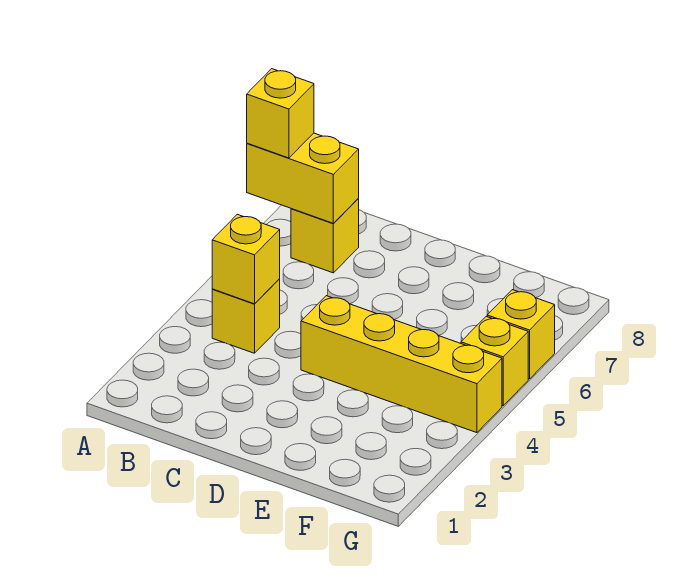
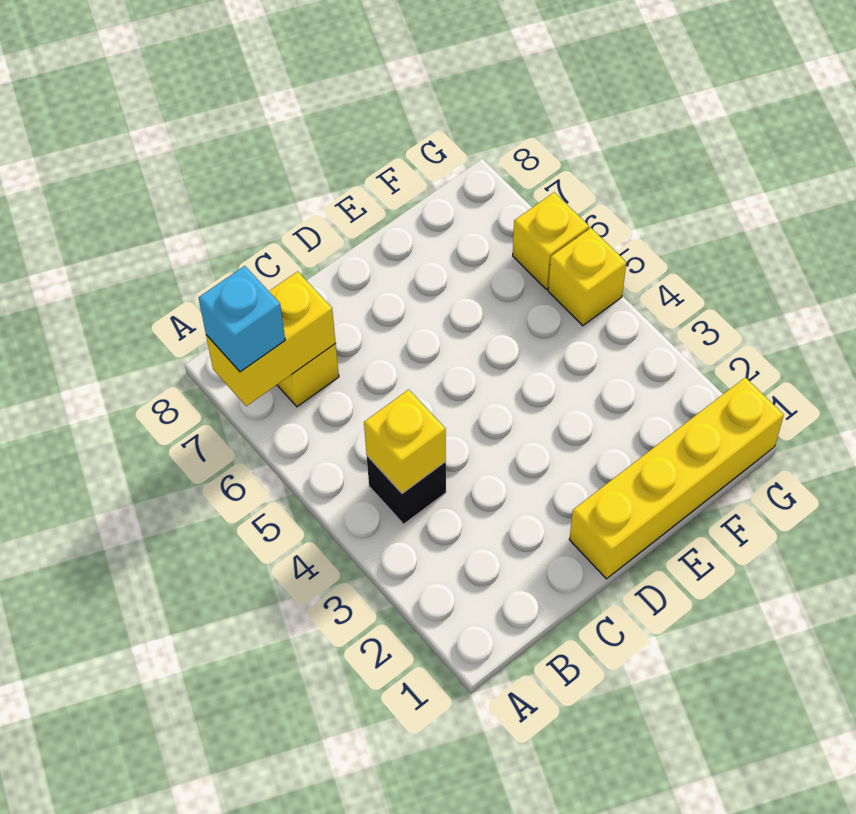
yellow 1x1 brick [247,69,314,158] -> cyan 1x1 brick [199,266,285,372]
yellow 1x1 brick [212,279,280,353] -> black 1x1 brick [367,456,446,524]
yellow 1x4 brick [301,296,502,433] -> yellow 1x4 brick moved to [569,377,784,579]

